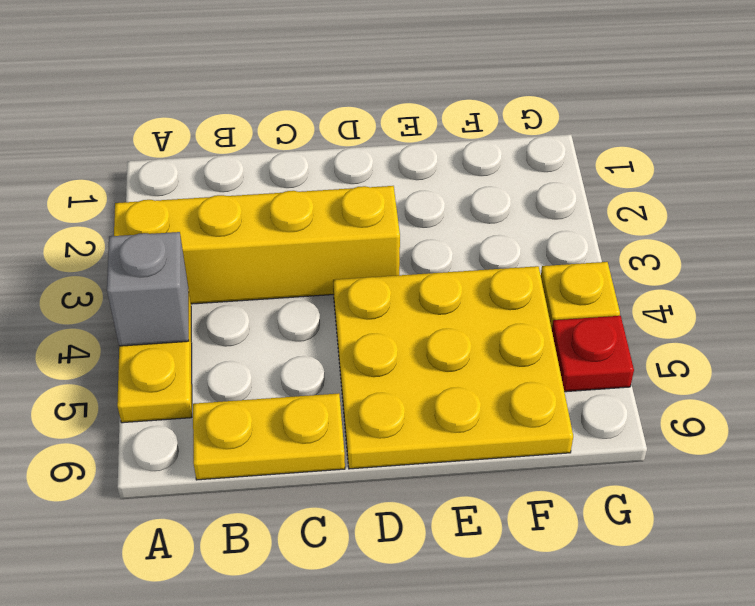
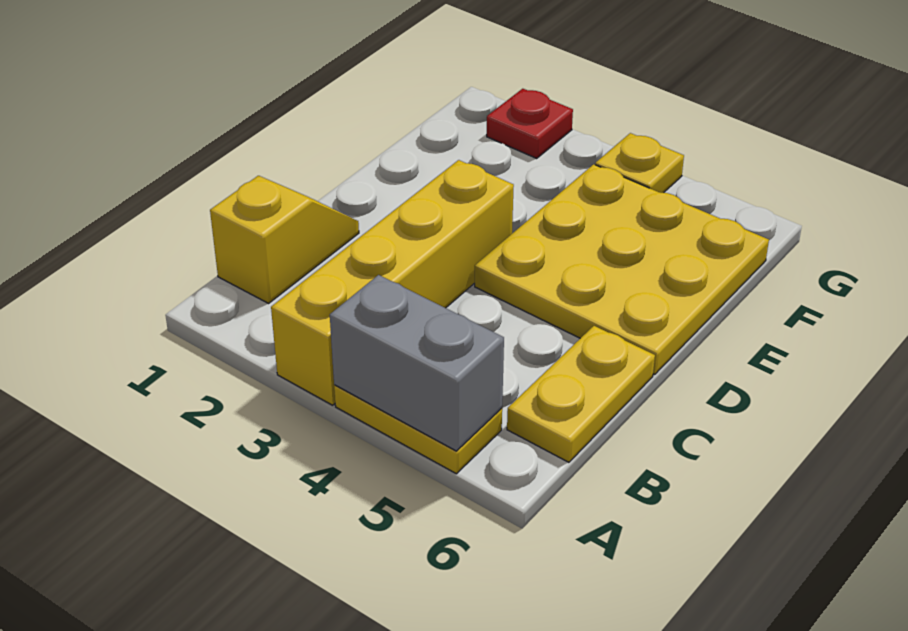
grey 1x1 brick [107,232,189,346] -> grey 1x2 brick [330,275,504,451]
none -> yellow 1x2 slope [210,176,359,303]
red 1x1 plate [552,316,634,392] -> red 1x1 plate moved to [487,89,573,158]

